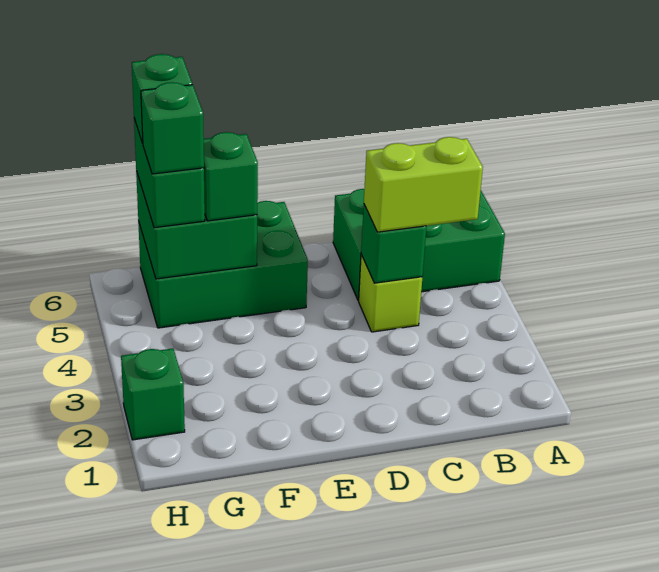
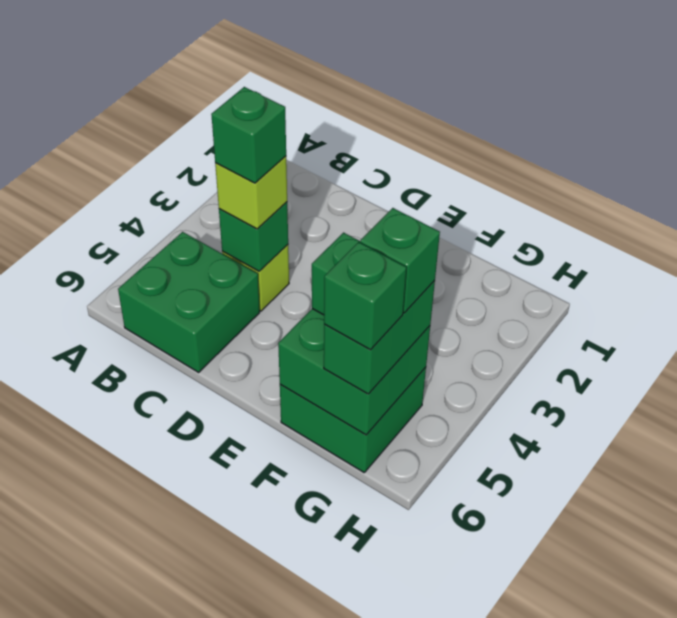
green 2x3 brick [333,189,505,301] -> green 2x2 brick [118,232,260,372]
lime 1x2 brick [364,137,483,232] -> lime 1x1 brick [215,156,287,229]
green 2x3 brick [138,201,308,328] -> green 2x2 brick [280,367,426,472]
green 1x1 brick [121,348,185,440] -> green 1x1 brick moved to [211,87,286,183]

